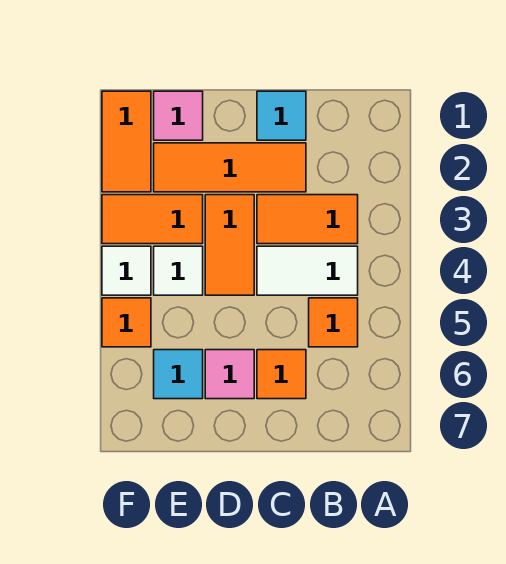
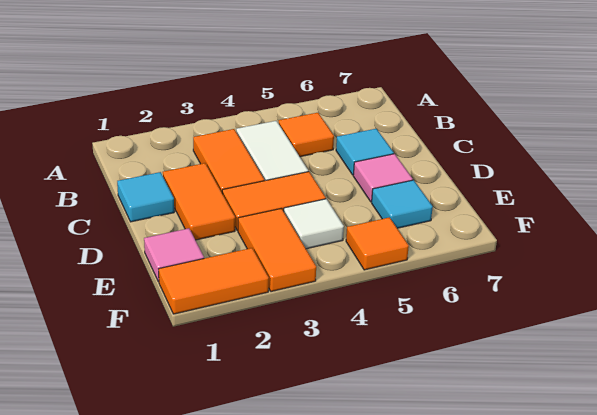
orange 1x3 tile [154,143,306,192] -> orange 1x2 tile [163,163,235,240]
orange 1x1 tile [257,350,306,399] -> cyan 1x1 tile [336,129,394,175]
white 1x1 tile [102,246,151,295] -> none

